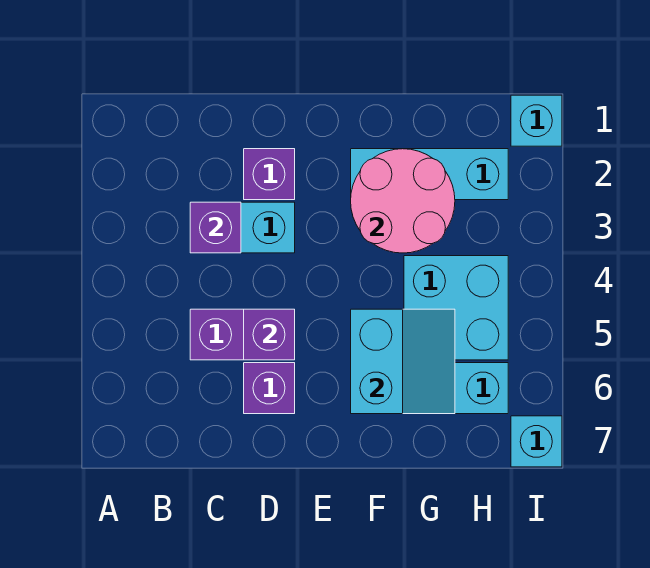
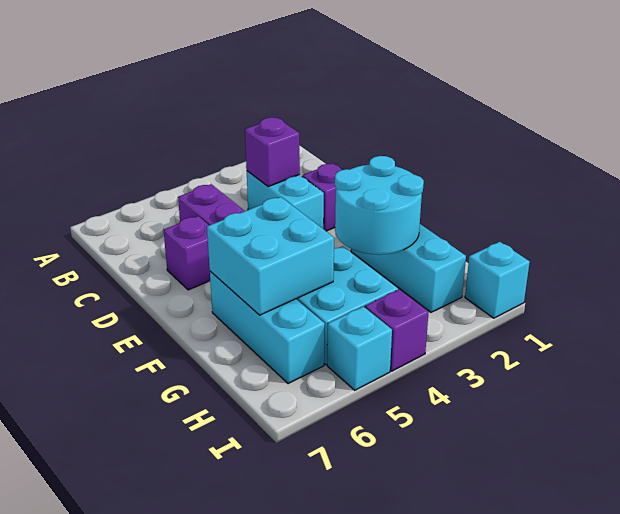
purple 1x1 brick [244,309,295,360] -> purple 1x1 brick moved to [365,289,429,371]
pink 2x2 round brick [351,149,455,253] -> cyan 2x2 round brick [335,156,424,255]
cyan 2x2 slope [351,309,455,414] -> cyan 2x2 brick [207,197,334,315]
cyan 1x1 brick [511,416,562,467] -> cyan 1x1 brick moved to [327,307,392,390]

